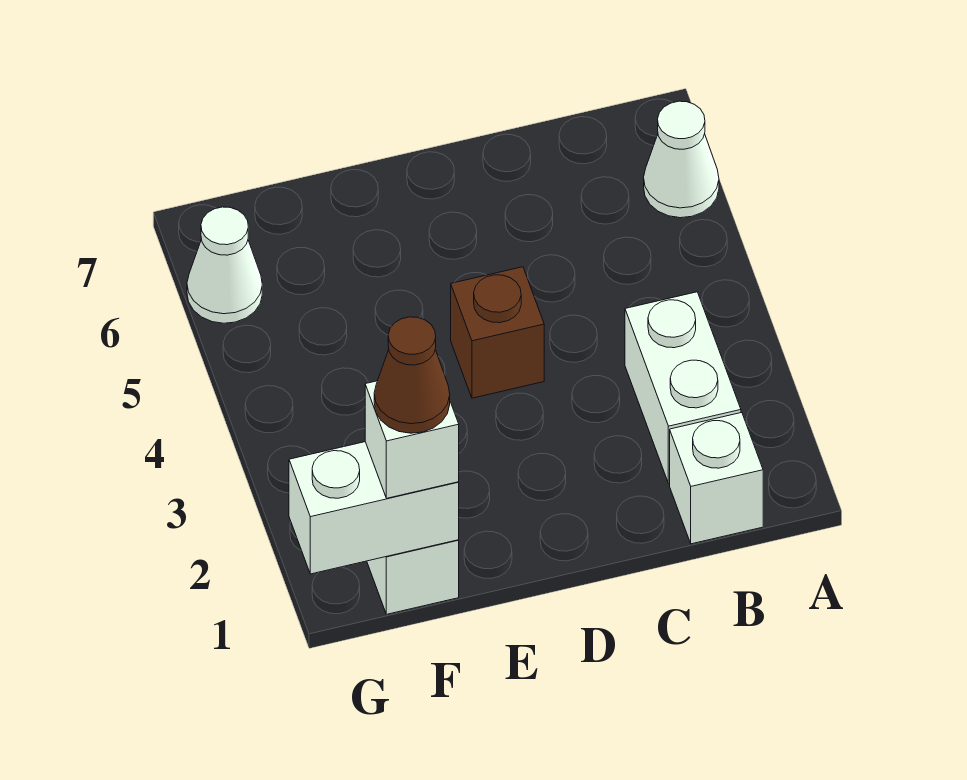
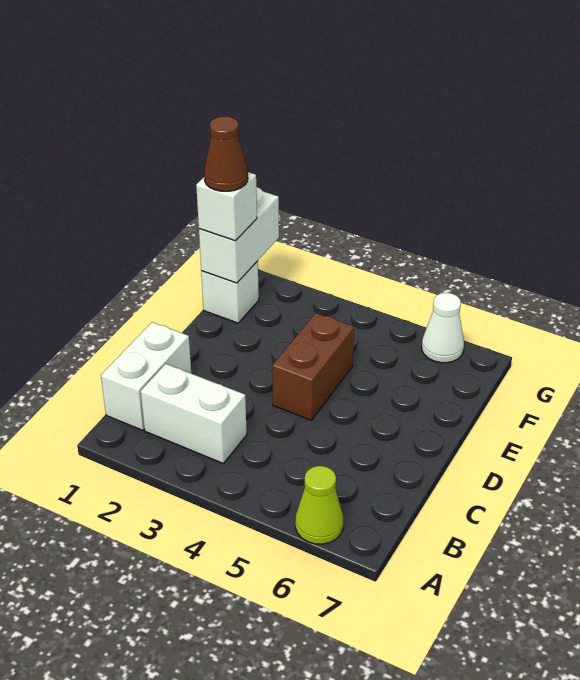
white 1x1 cone [644,101,719,218] -> lime 1x1 cone [295,466,343,544]
white 1x1 brick [670,413,763,544] -> white 1x2 brick [101,322,191,430]
brown 1x1 brick [451,267,544,398] -> brown 1x2 brick [272,313,354,420]

